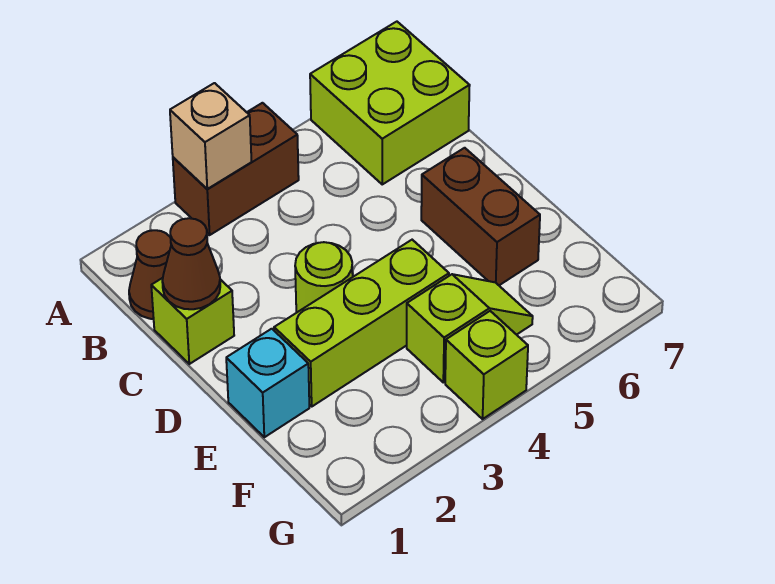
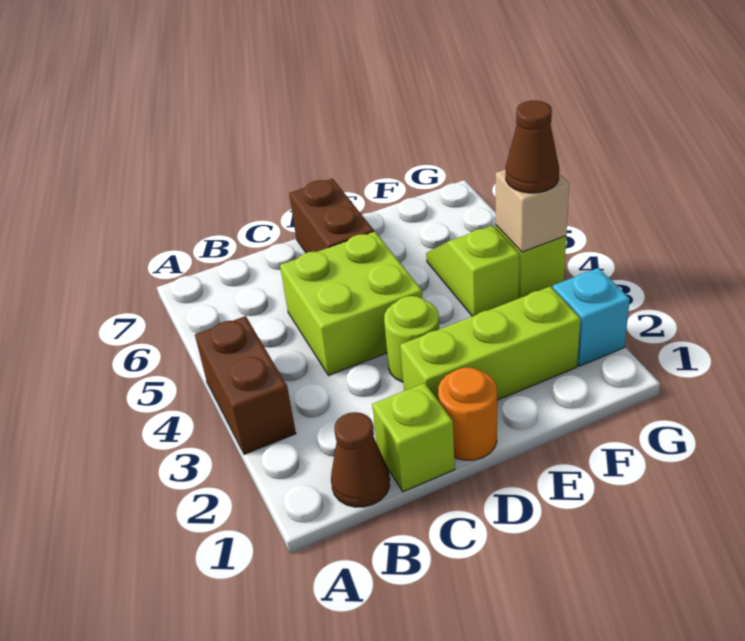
tan 1x1 brick [170,83,252,189] -> tan 1x1 brick moved to [496,169,569,252]
lime 2x2 brick [310,22,470,184] -> lime 2x2 brick moved to [280,231,422,376]
brown 1x1 cone [162,218,220,309] -> brown 1x1 cone moved to [506,101,559,193]
none -> orange 1x1 round brick [438,367,497,460]
brown 1x2 brick [421,148,540,285] -> brown 1x2 brick turned to [289,179,374,253]
cyan 1x1 brick [226,329,309,437] -> cyan 1x1 brick moved to [553,268,630,366]
lime 1x3 brick [274,240,449,406] -> lime 1x3 brick turned to [400,286,580,401]

